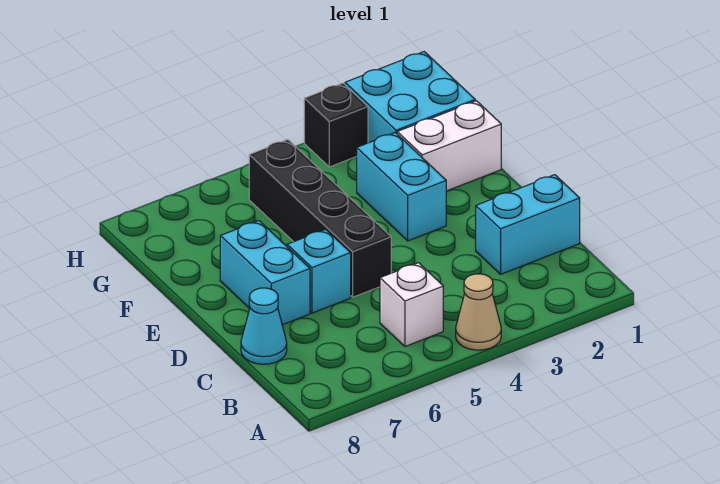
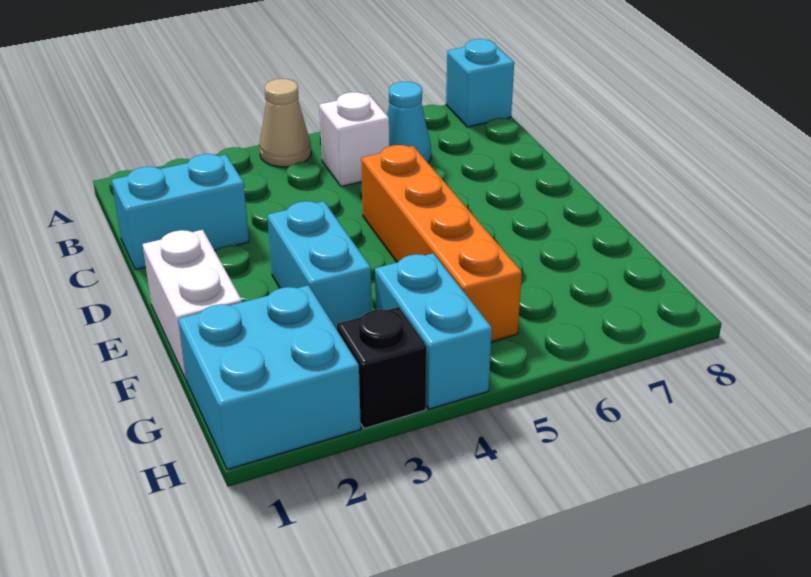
cyan 1x1 cone [241,288,287,364] -> cyan 1x1 cone moved to [387,82,431,163]
black 1x4 brick [249,140,391,297] -> orange 1x4 brick [361,145,522,342]
cyan 1x1 brick [287,229,351,313] -> cyan 1x1 brick moved to [446,39,514,127]
cyan 1x2 brick [220,221,310,325] -> cyan 1x2 brick moved to [375,253,492,409]
white 1x2 brick [397,101,501,191] -> white 1x2 brick turned to [143,230,242,379]

